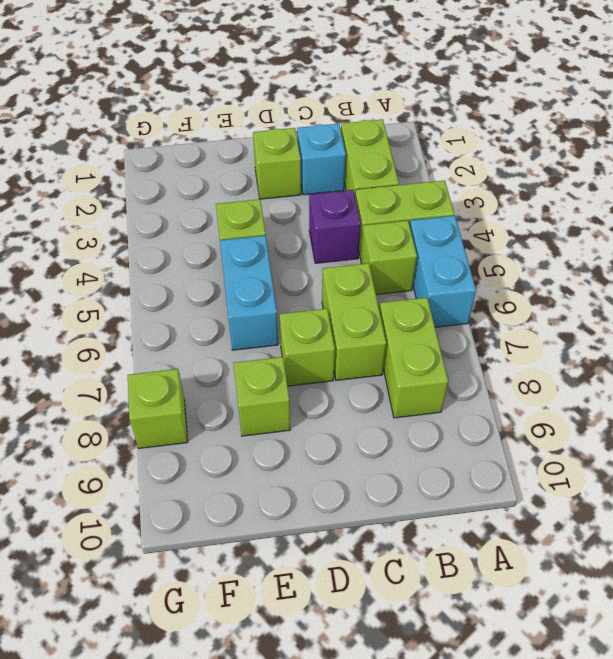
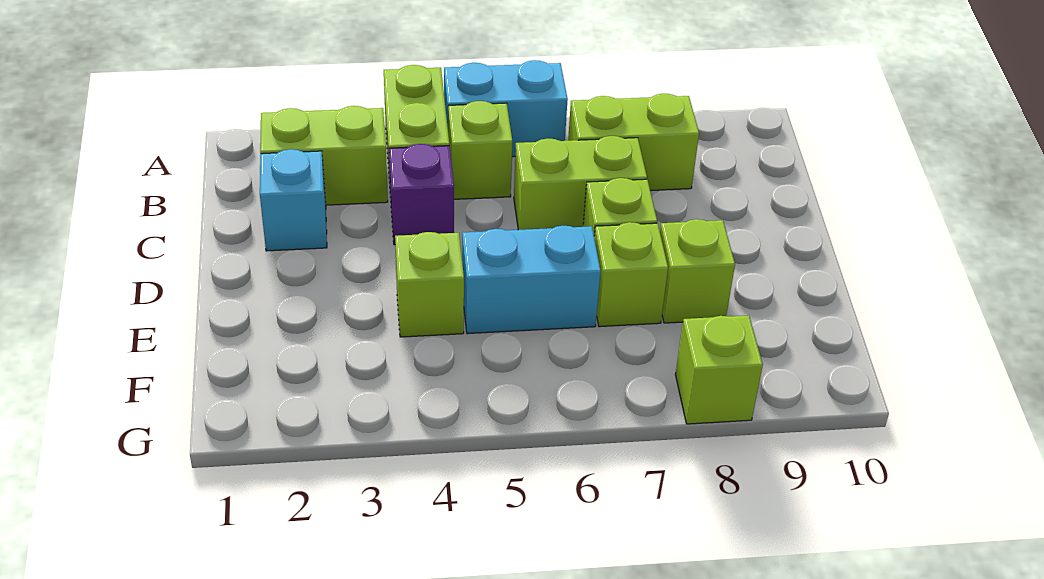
lime 1x1 brick [253,128,301,199] -> lime 1x1 brick moved to [594,222,668,327]

